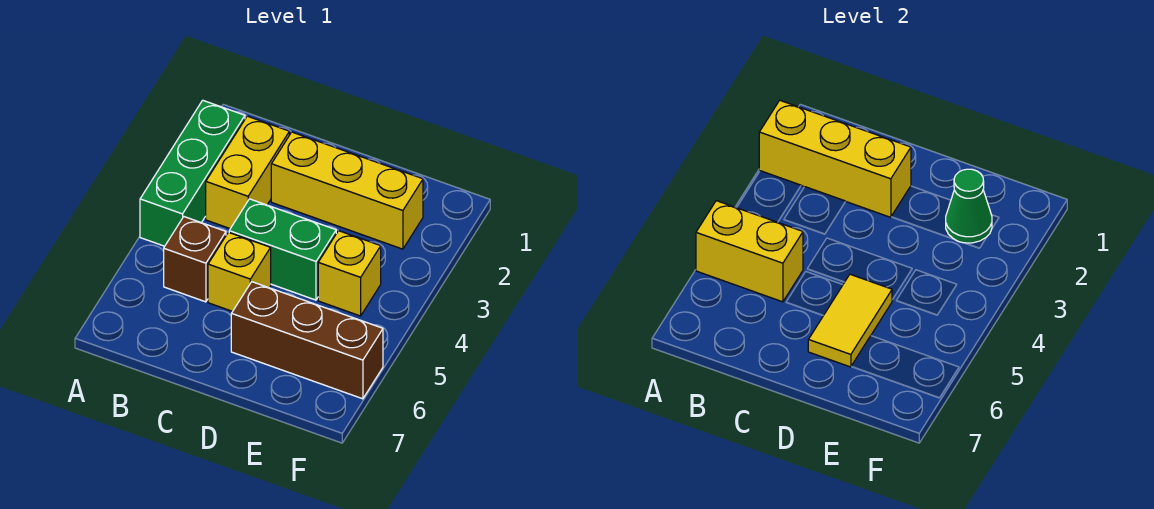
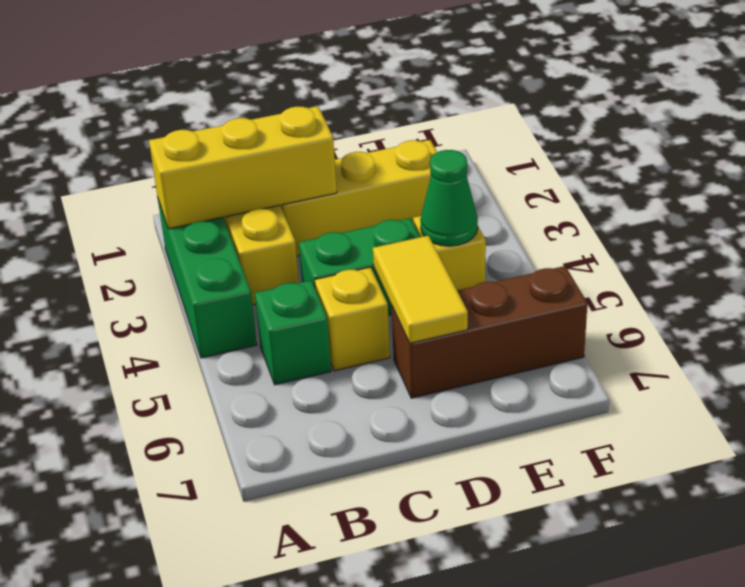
yellow 1x2 brick [696,201,803,302] -> none
brown 1x1 brick [164,217,226,302] -> green 1x1 brick [255,280,331,385]
green 1x1 cone [946,169,992,243] -> green 1x1 cone moved to [421,150,478,246]

